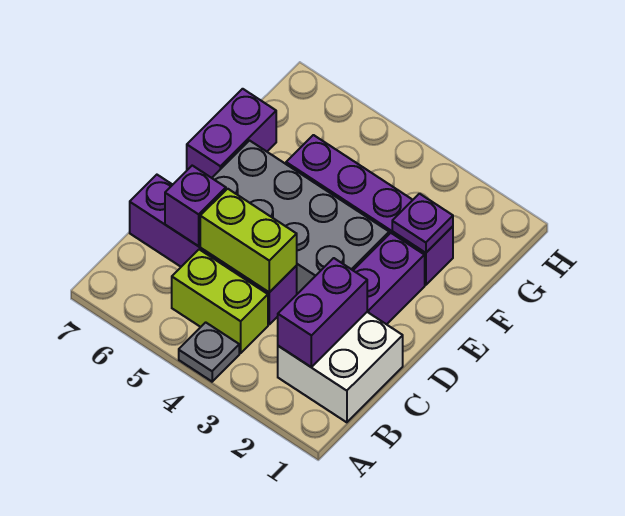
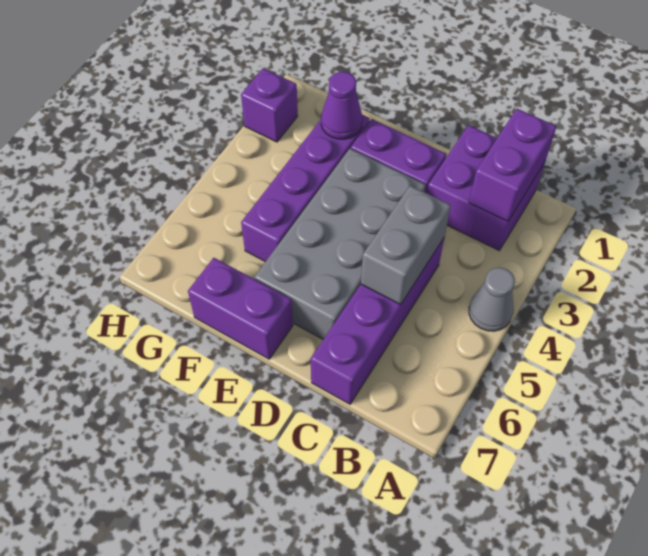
grey 1x1 plate [179,322,239,382] -> grey 1x1 cone [469,268,515,331]
white 2x2 brick [278,312,403,422] -> purple 2x2 brick [427,125,545,251]
purple 1x2 brick [278,258,367,367] -> purple 1x2 brick turned to [469,109,557,222]
lime 1x2 brick [172,249,268,353] -> none
lime 1x2 brick [200,189,297,292] -> grey 1x2 brick [361,185,451,305]
purple 1x1 brick [165,166,226,246] -> purple 1x1 brick moved to [241,68,298,142]
purple 1x1 plate [392,194,453,253] -> purple 1x1 cone [321,72,362,139]

